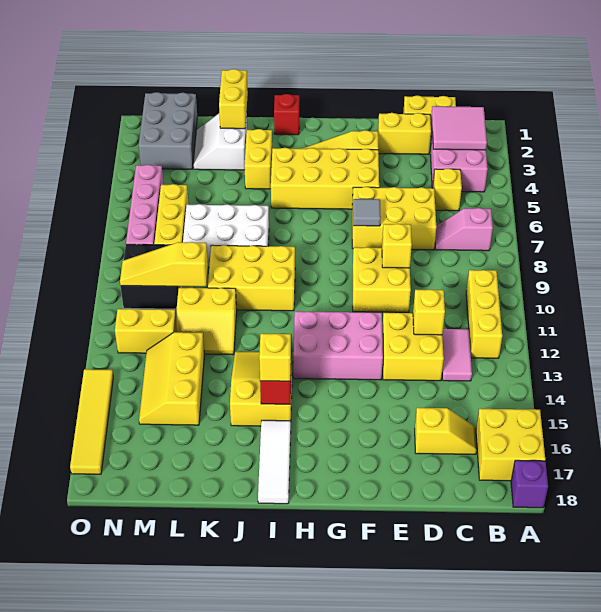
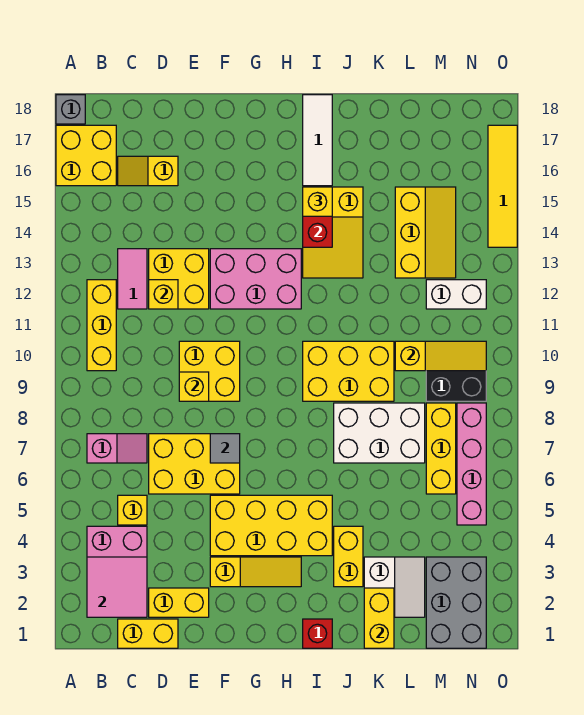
purple 1x1 brick [511,460,548,508] -> grey 1x1 brick [56,95,85,124]
yellow 2x2 slope [176,288,237,355] -> none
yellow 1x2 brick [115,309,176,353] -> white 1x2 brick [426,280,486,309]

